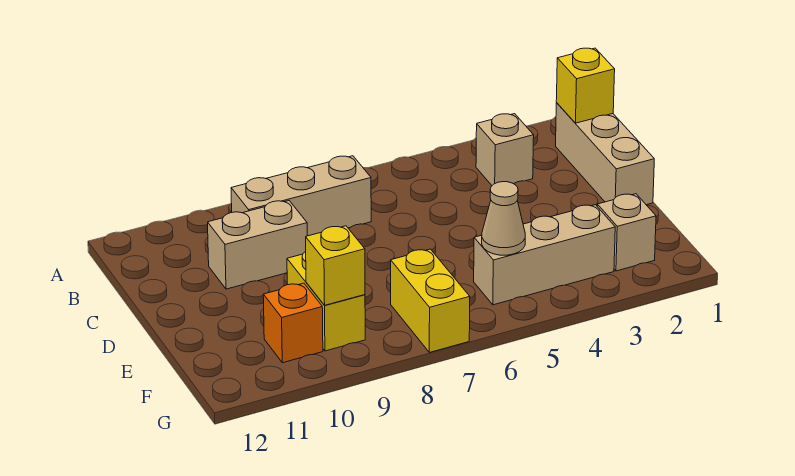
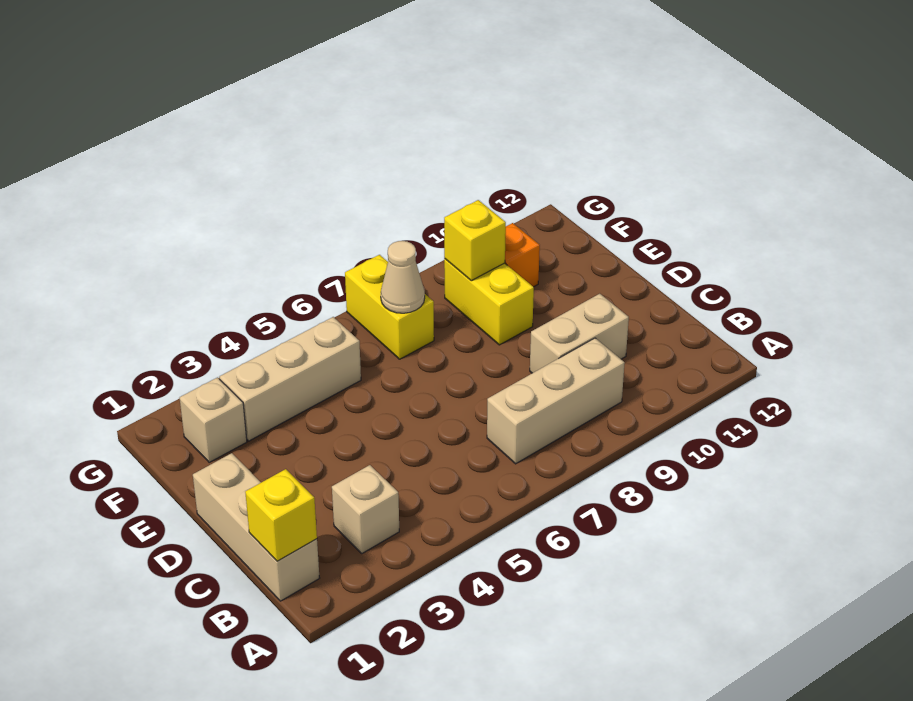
tan 1x1 cone [482,182,525,255] -> tan 1x1 cone moved to [381,241,425,313]

